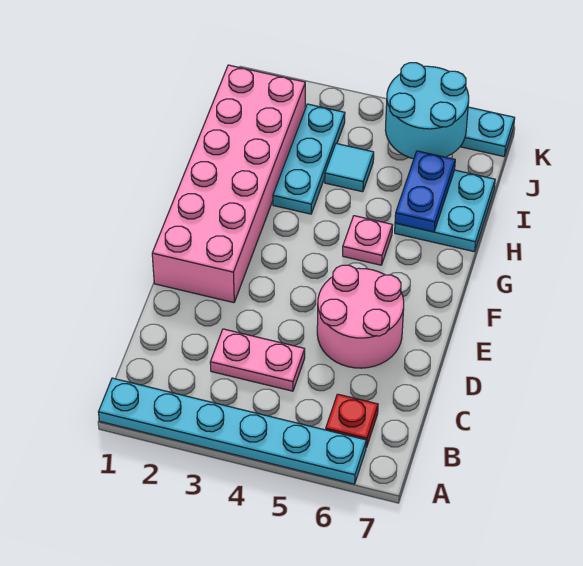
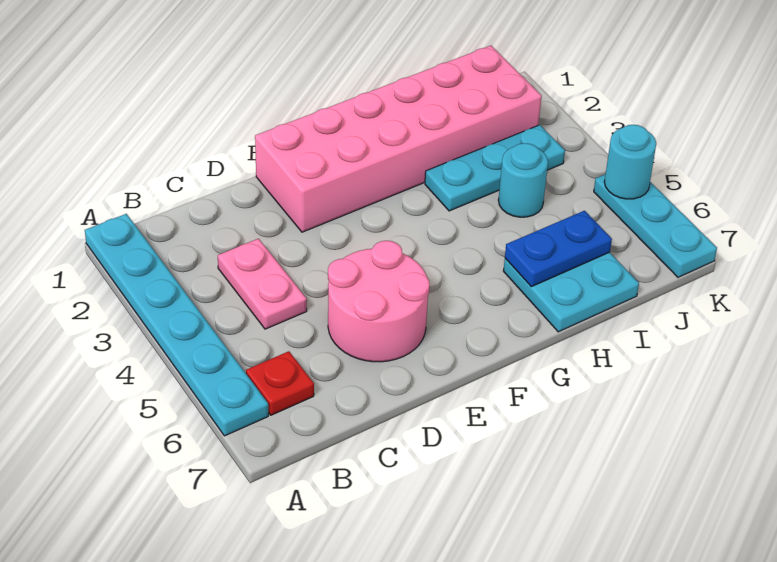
pink 1x1 plate [343,216,393,265] -> none
cyan 1x1 tile [325,144,374,192] -> cyan 1x1 round brick [498,143,548,217]
cyan 2x2 round brick [386,63,469,159] -> cyan 1x1 round brick [604,125,656,199]

